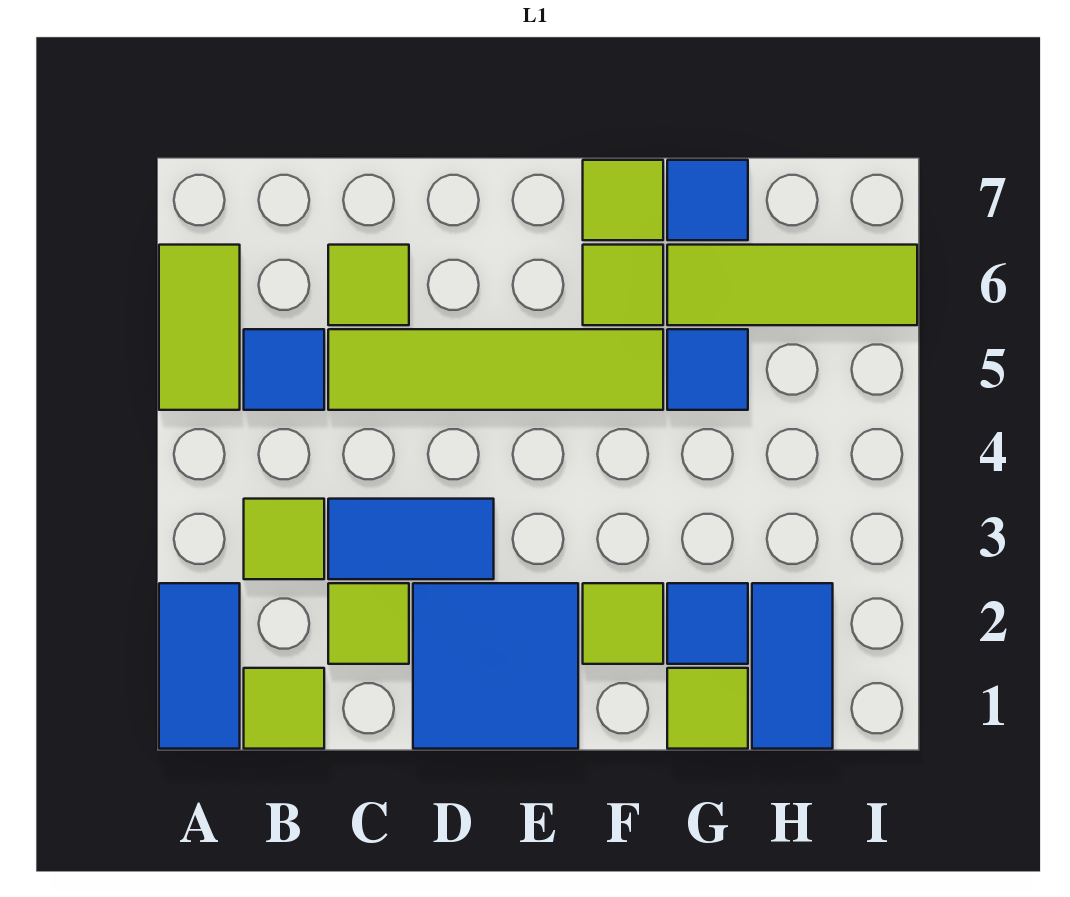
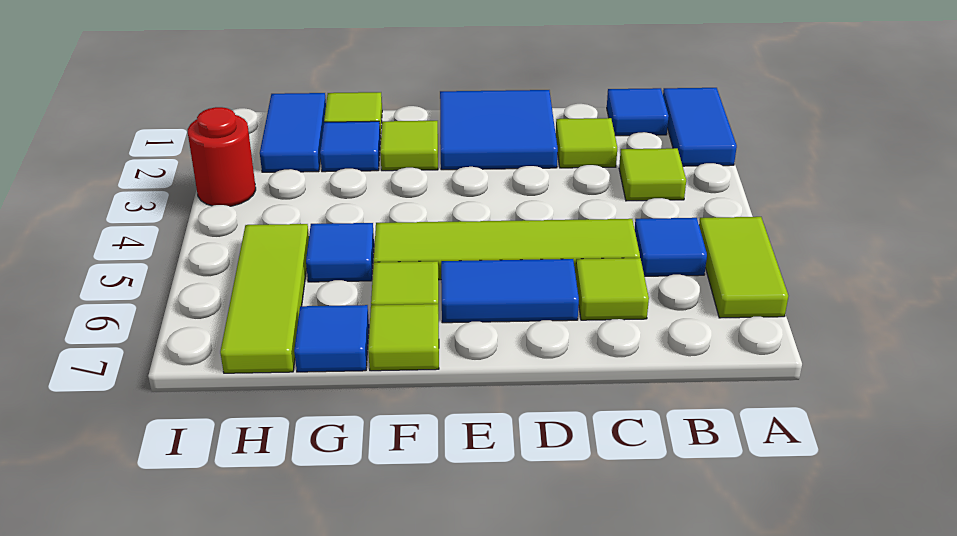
lime 1x1 tile [244,668,324,749] -> blue 1x1 tile [607,88,669,136]
blue 1x2 tile [328,499,494,579] -> blue 1x2 tile moved to [441,259,579,323]
lime 1x3 tile [667,245,917,325] -> lime 1x3 tile turned to [220,224,309,373]
none -> red 1x1 round brick [188,107,256,206]

